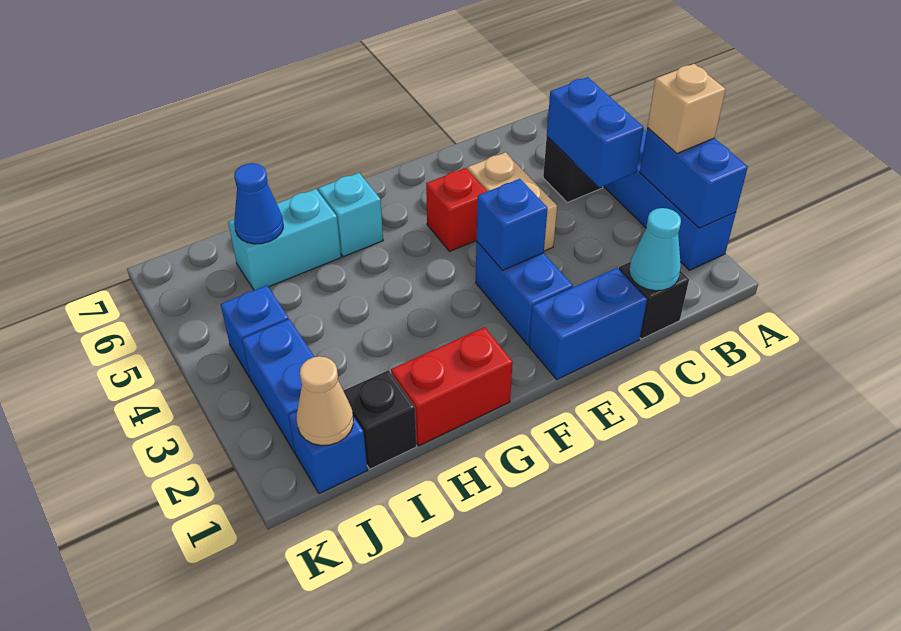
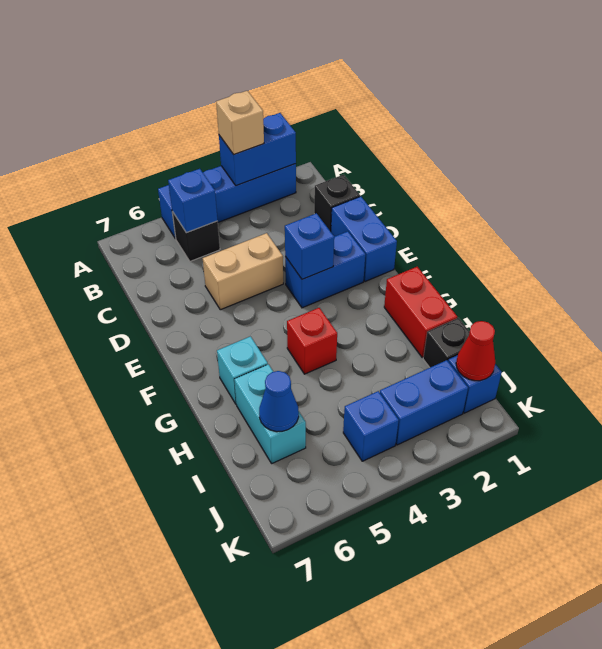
blue 1x2 brick [547,77,644,187] -> blue 1x1 brick [168,169,217,233]
cyan 1x1 cone [629,208,681,291] -> none
red 1x1 brick [426,168,487,251] -> red 1x1 brick moved to [287,308,337,374]
tan 1x1 cone [297,356,353,445] -> red 1x1 cone [456,321,495,381]

